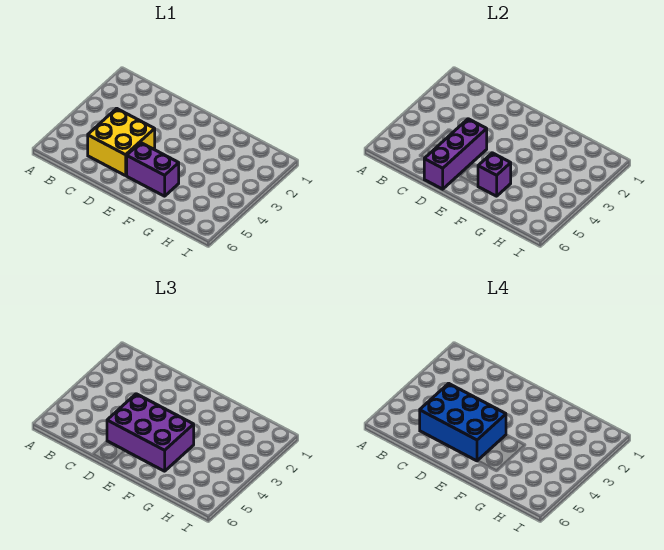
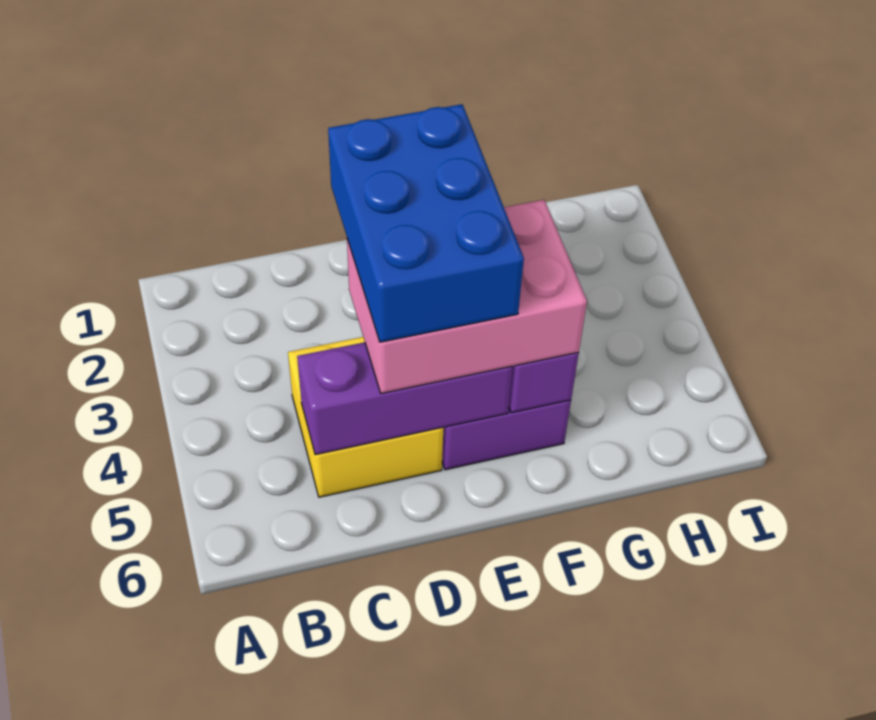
blue 2x3 brick [420,383,506,461] -> blue 2x3 brick turned to [328,104,524,342]
purple 1x3 brick [424,119,487,189] -> purple 1x3 brick turned to [297,342,513,455]
purple 2x3 brick [107,394,194,471] -> pink 2x3 brick [347,200,587,394]

